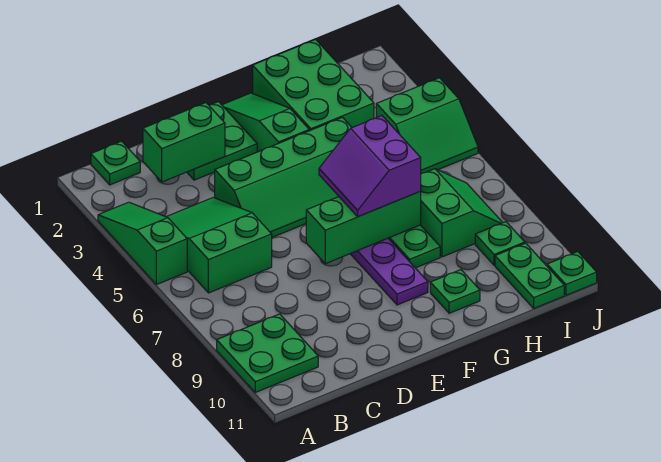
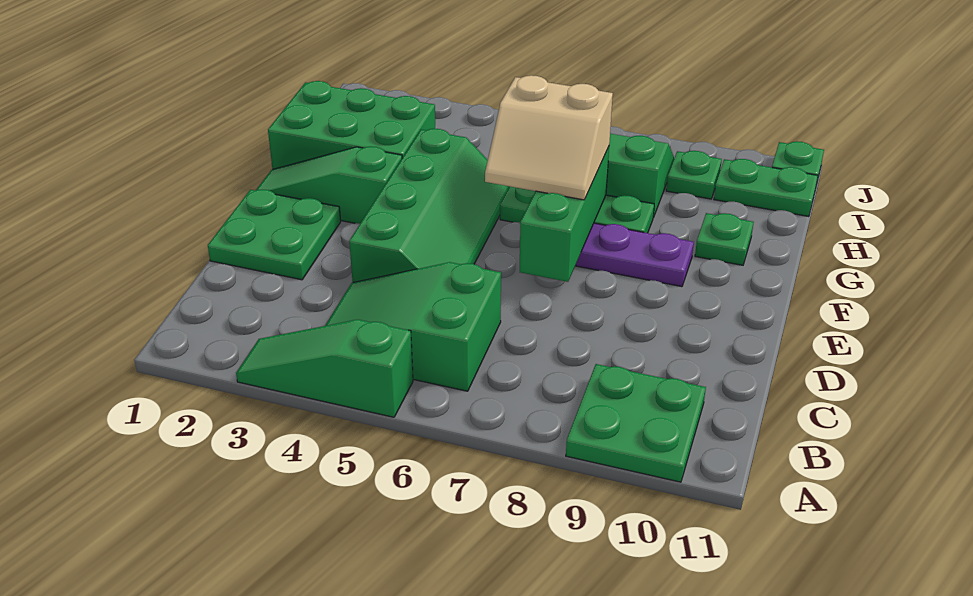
green 1x1 plate [91,141,140,185] -> none
green 1x2 brick [143,103,225,182] -> none
purple 2x2 slope [319,116,421,217] -> tan 2x2 slope [485,75,613,200]
green 2x2 slope [376,78,478,174] -> none

